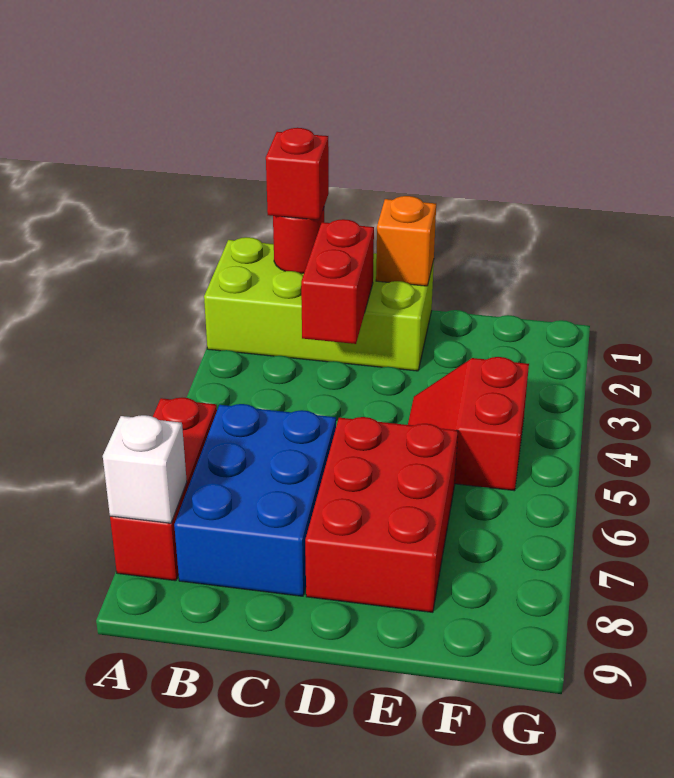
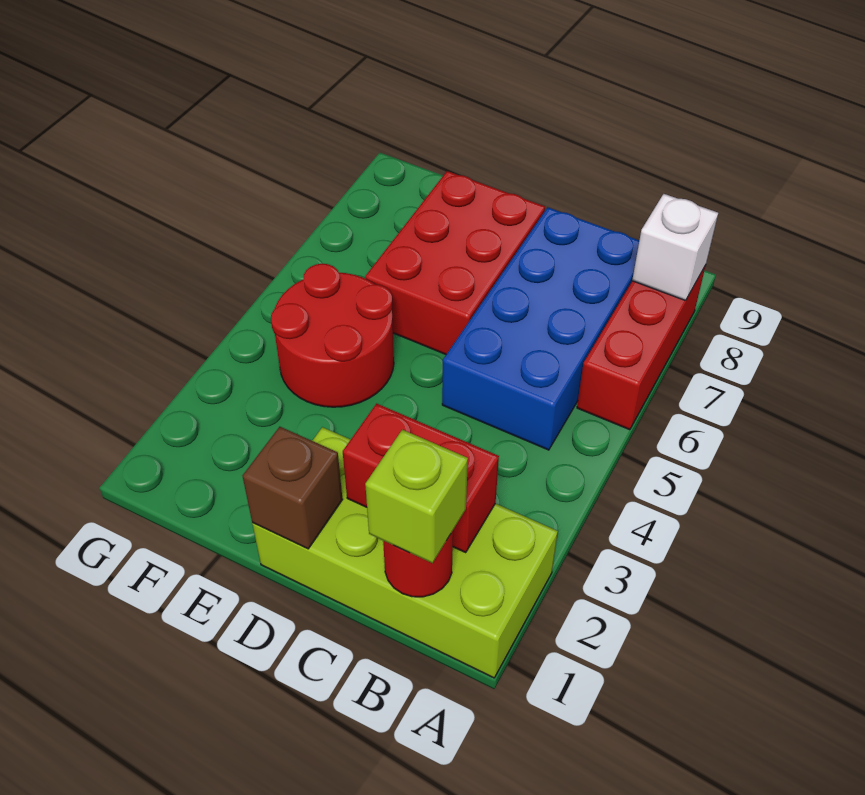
red 1x1 brick [266,128,329,220] -> lime 1x1 brick [365,430,468,563]
blue 2x3 brick [174,404,336,596] -> blue 2x4 brick [442,207,639,450]
red 1x2 brick [301,219,374,344] -> red 1x2 brick turned to [343,404,499,552]
orange 1x1 brick [376,196,436,286] -> brown 1x1 brick [243,427,343,549]
red 2x2 slope [408,357,529,491] -> red 2x2 round brick [271,264,394,407]

